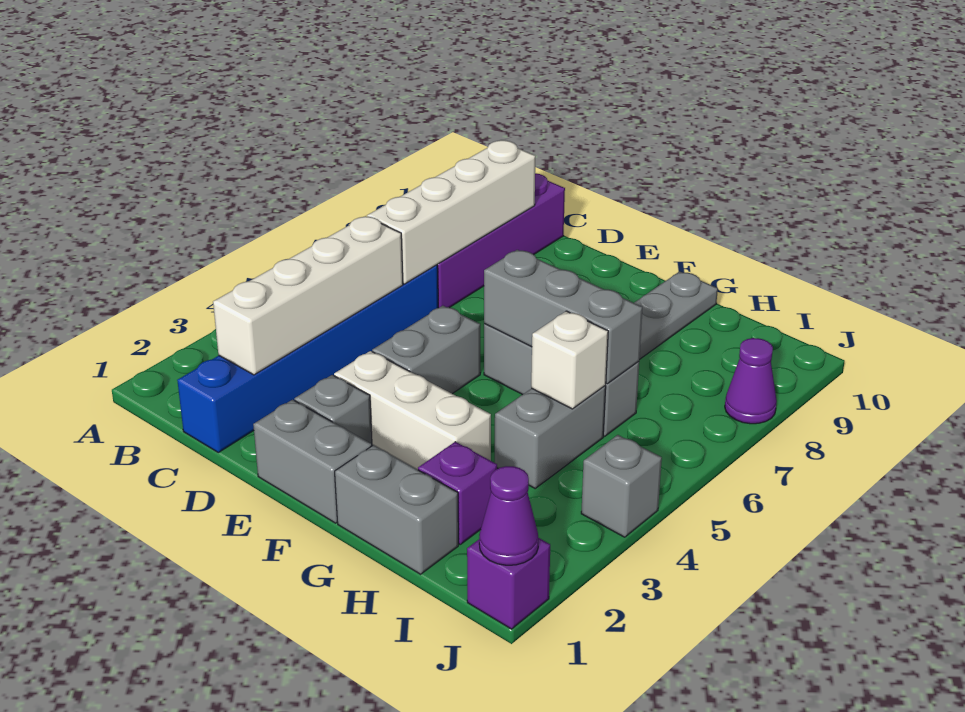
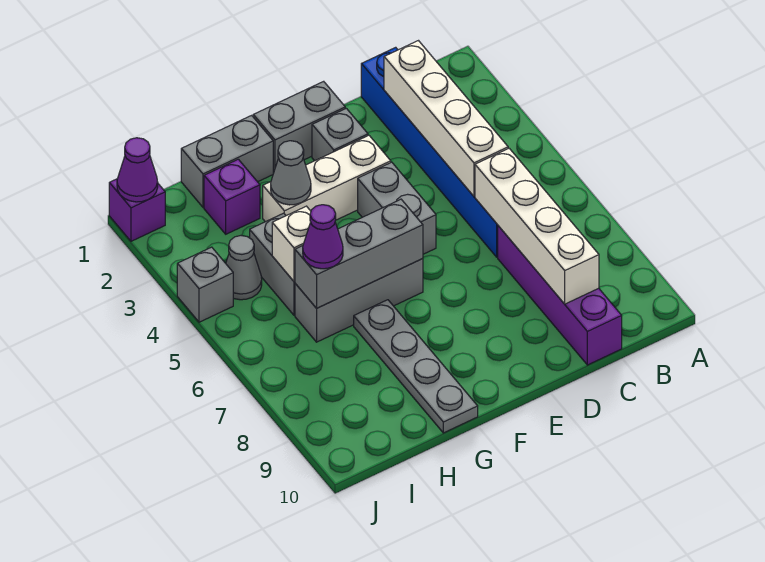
none -> grey 1x1 cone [271,141,311,205]
none -> grey 1x1 cone [226,236,262,300]
purple 1x1 cone [725,338,777,424] -> purple 1x1 cone moved to [303,205,343,269]

